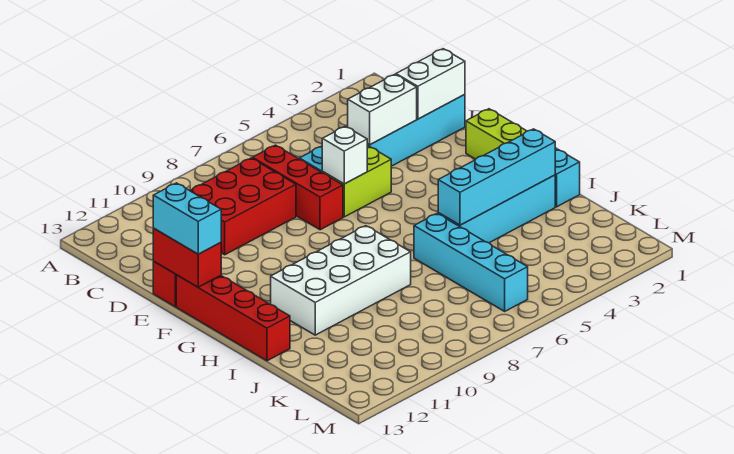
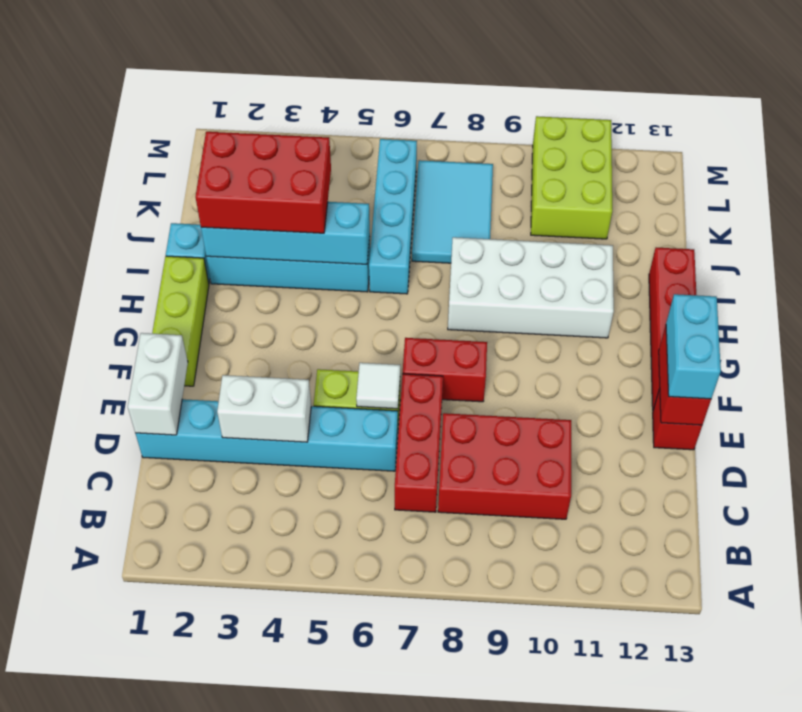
white 1x2 brick [396,49,465,119] -> white 1x2 brick turned to [128,333,188,435]
white 1x1 brick [322,126,367,184] -> white 1x1 tile [356,363,400,409]
none -> red 1x2 brick [403,338,487,402]
none -> red 2x3 brick [195,132,331,233]
none -> cyan 2x3 tile [412,160,493,263]
none -> lime 2x3 brick [531,116,612,239]

